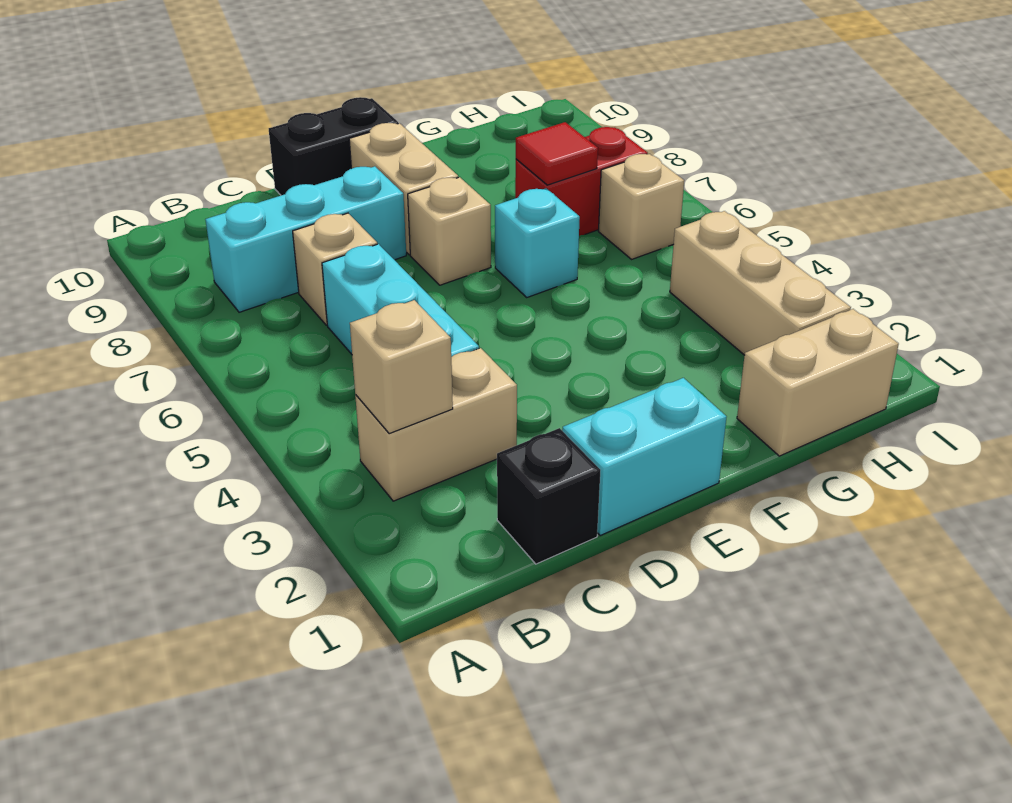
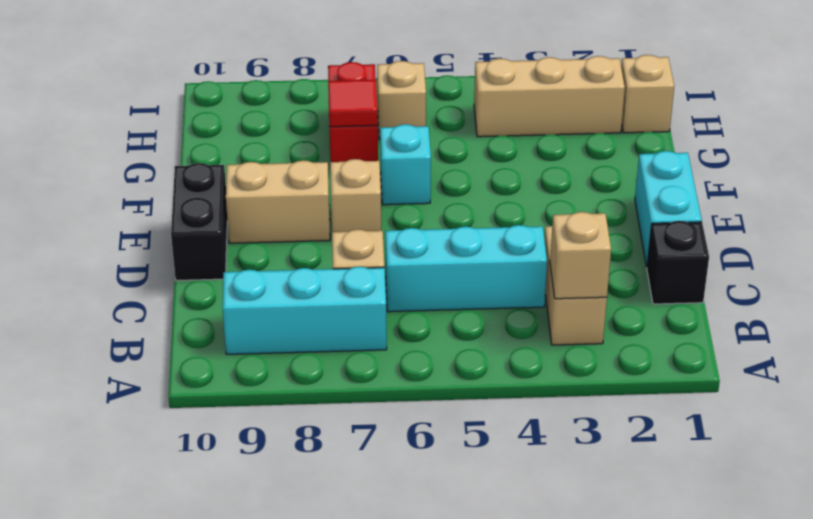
cyan 1x3 brick [205,166,406,312] -> cyan 1x3 brick turned to [222,267,387,354]
tan 1x2 brick [737,309,899,456] -> tan 1x1 brick [621,55,674,133]

